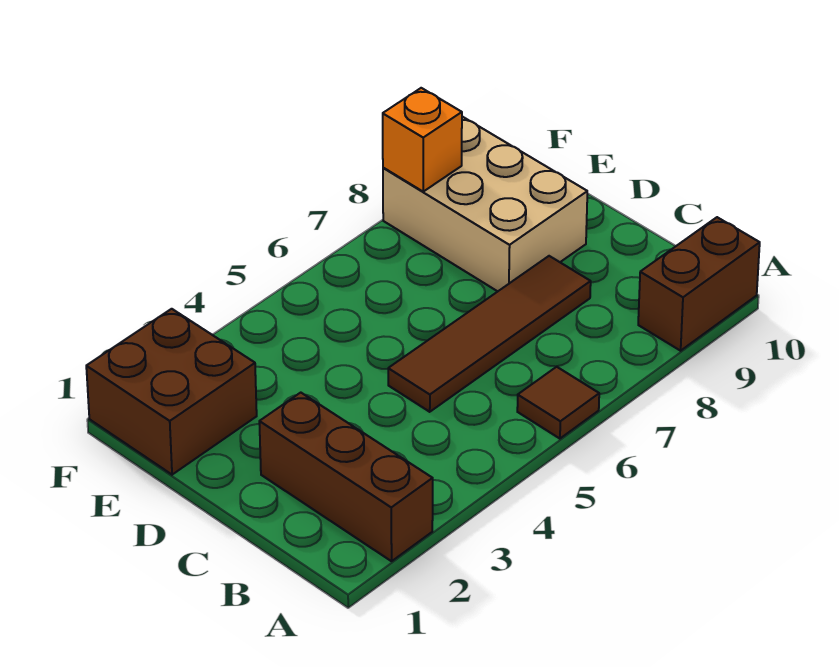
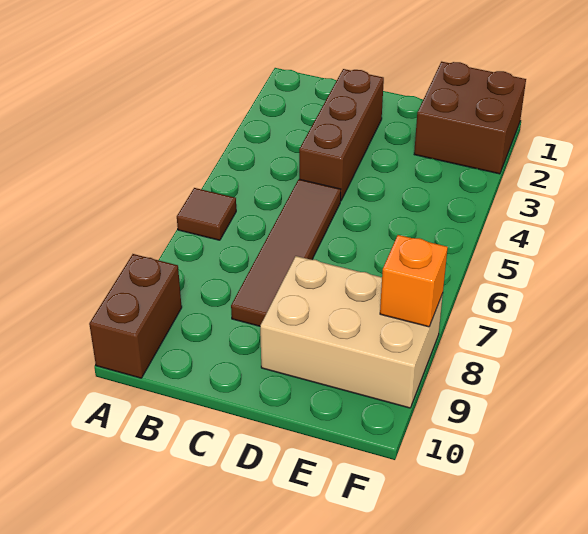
brown 1x3 brick [259,393,433,561] -> brown 1x3 brick turned to [299,69,384,200]

